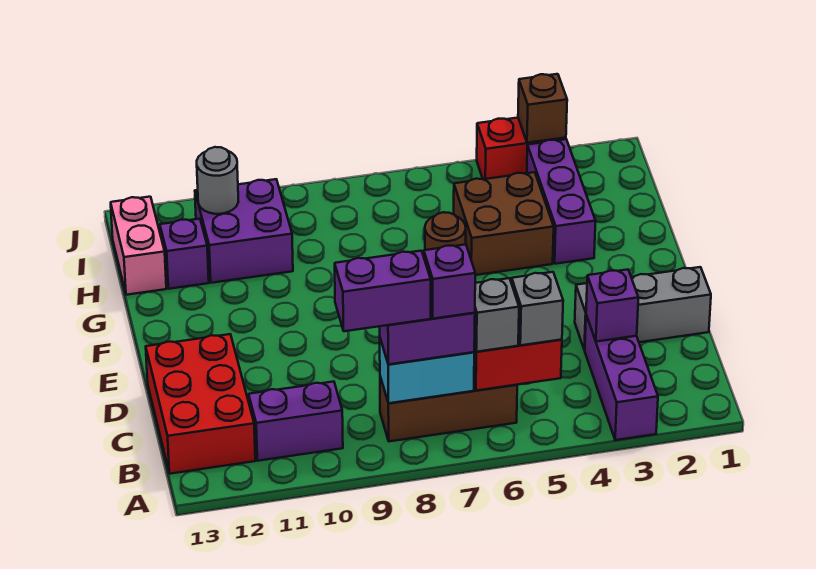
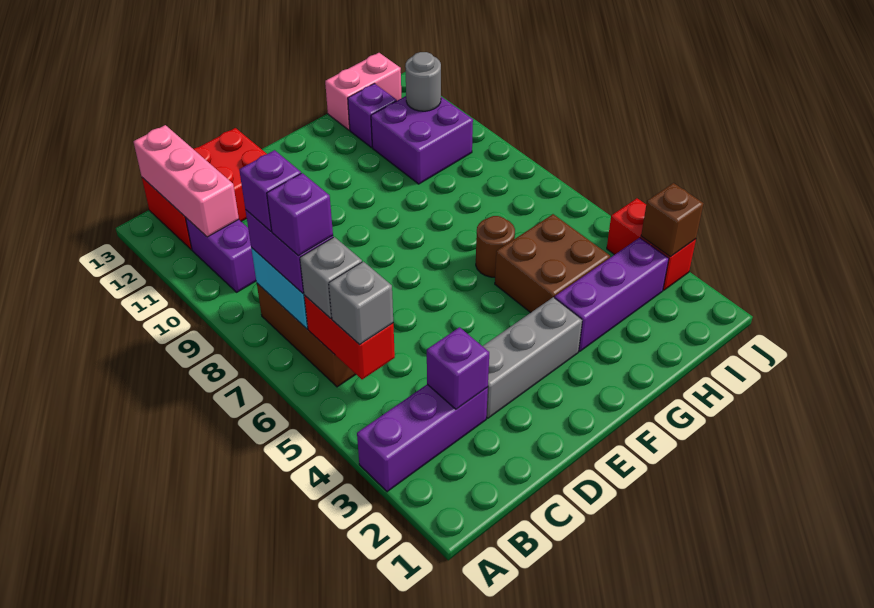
purple 1x2 brick [335,251,431,331] -> purple 1x1 brick [239,150,301,231]
none -> pink 1x3 brick [134,125,239,237]
grey 1x3 brick [575,267,711,350] -> grey 1x3 brick turned to [483,297,582,418]

